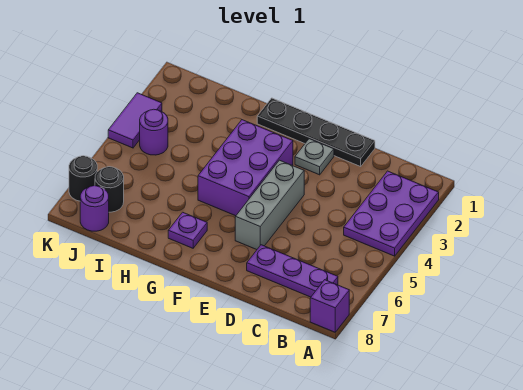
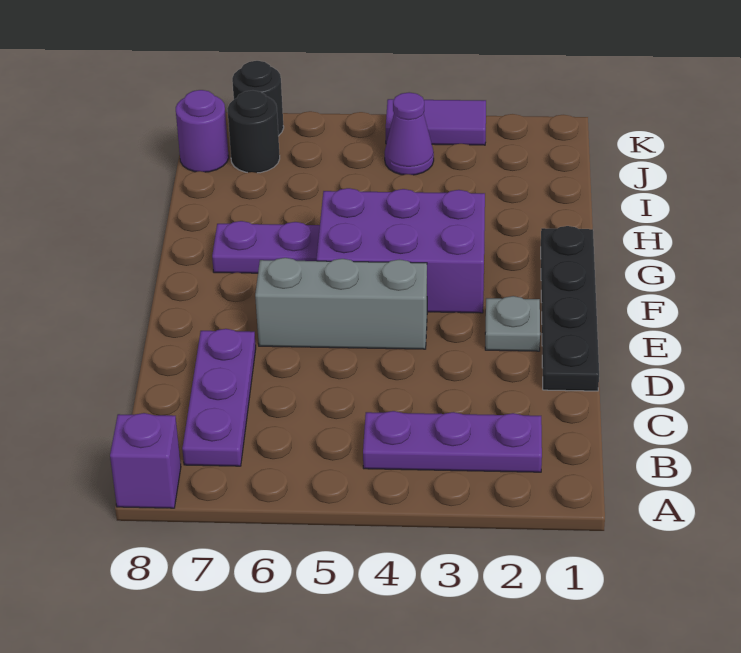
purple 2x3 plate [344,171,439,256] -> purple 1x3 plate [363,411,542,472]
purple 1x1 plate [168,212,207,248] -> purple 1x2 plate [212,221,320,273]
purple 1x1 round brick [140,109,168,155] -> purple 1x1 cone [385,92,434,175]

